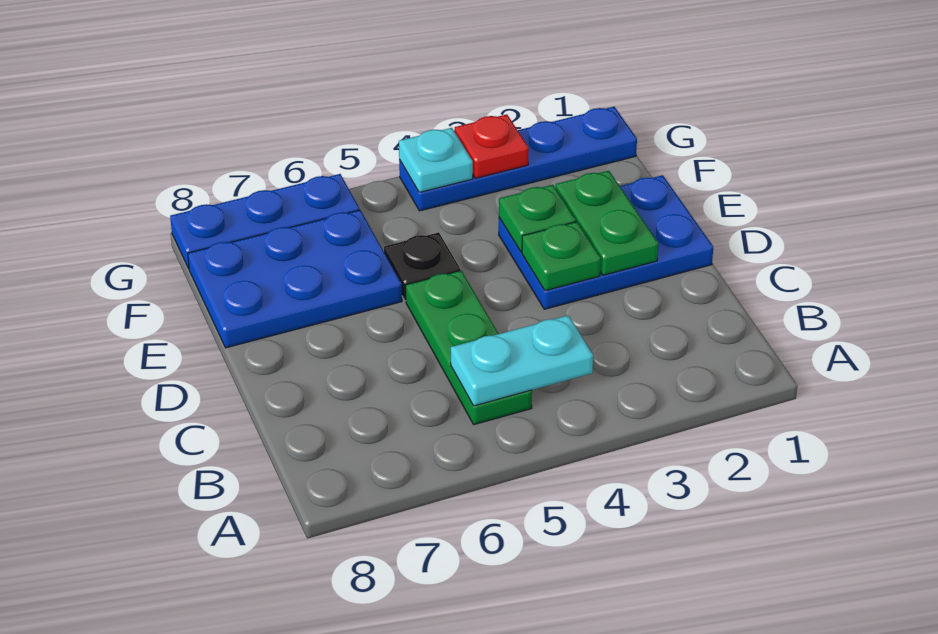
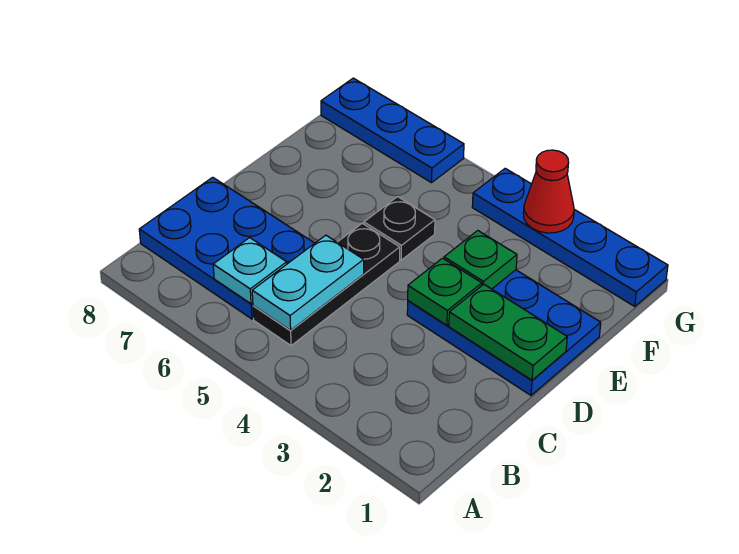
cyan 1x2 plate [451,315,593,406] -> cyan 1x2 plate turned to [252,235,364,330]
green 1x3 plate [406,270,532,425] -> black 1x3 plate [253,223,400,346]
green 1x2 plate [556,171,658,275] -> green 1x2 plate turned to [449,284,567,380]
blue 2x3 plate [188,210,402,348] -> blue 2x3 plate moved to [139,177,315,319]
red 1x1 plate [455,114,529,178] -> red 1x1 cone [523,150,574,233]
cyan 1x1 plate [399,128,473,192] -> cyan 1x1 plate moved to [213,238,287,304]

